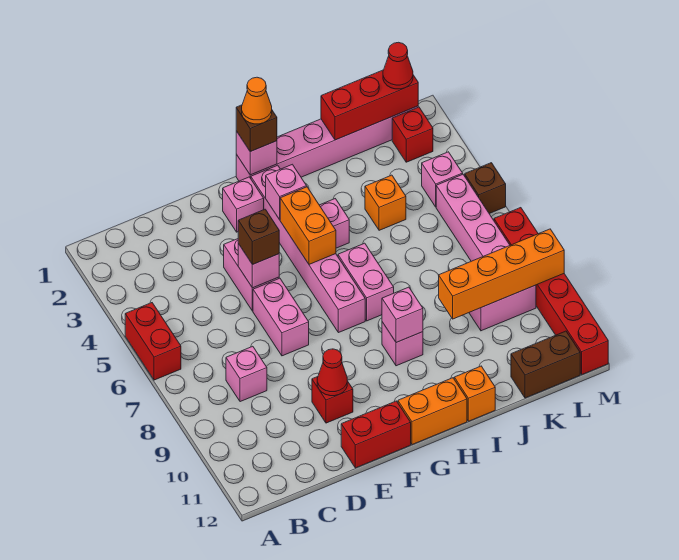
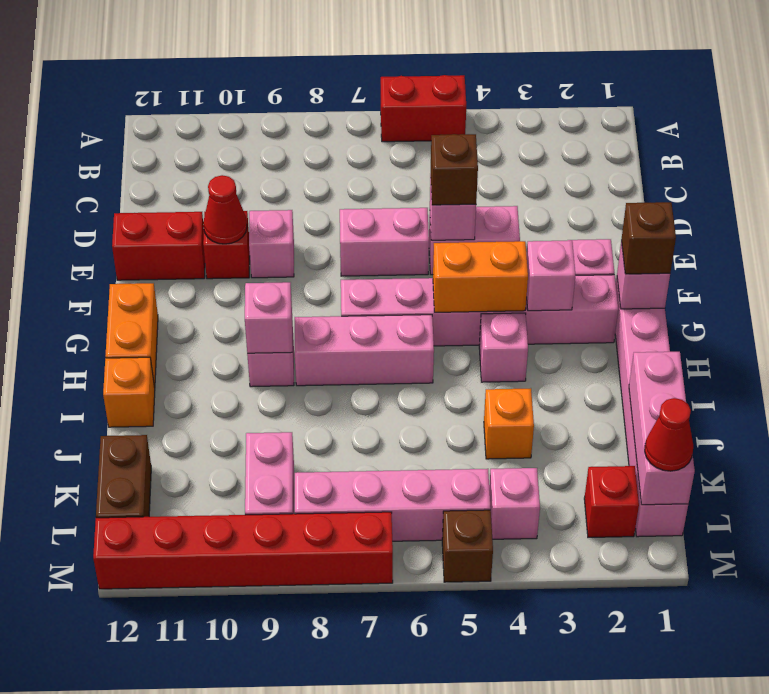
pink 1x1 brick [226,346,267,402] -> pink 1x1 brick moved to [249,210,294,278]
red 1x2 brick [341,401,411,468] -> red 1x2 brick turned to [112,212,205,280]
orange 1x1 cone [242,77,272,124] -> none
pink 1x2 brick [338,243,394,321] -> pink 1x3 brick [295,315,434,386]
red 1x3 brick [321,70,418,140] -> pink 1x3 brick [629,352,695,505]
orange 1x4 brick [439,229,564,319] -> none

